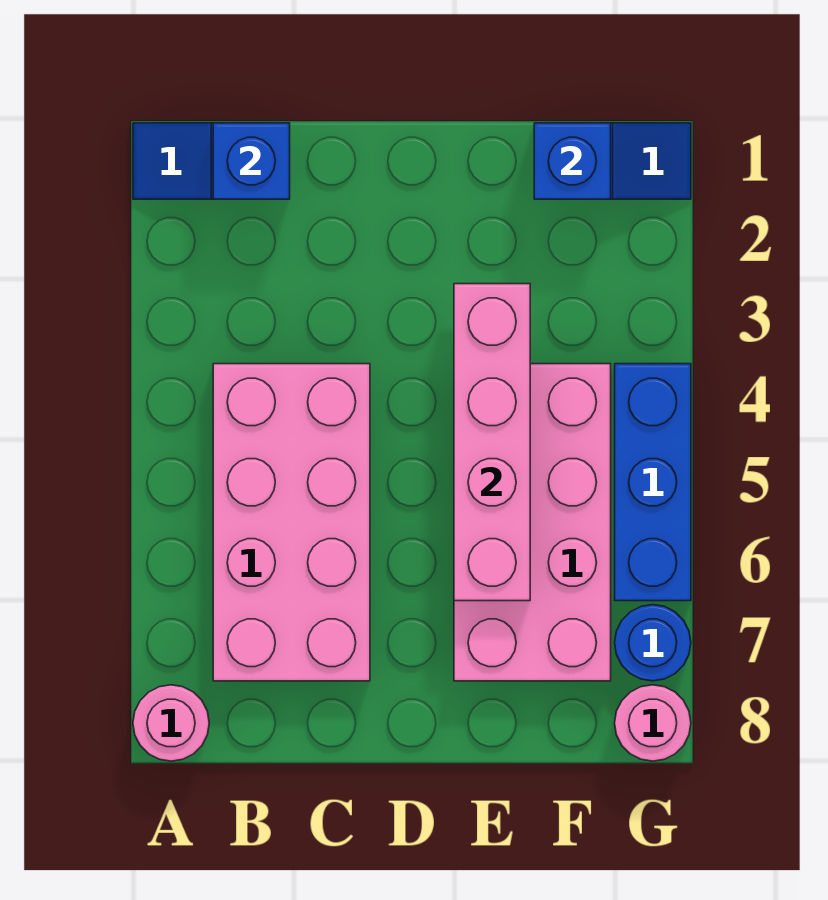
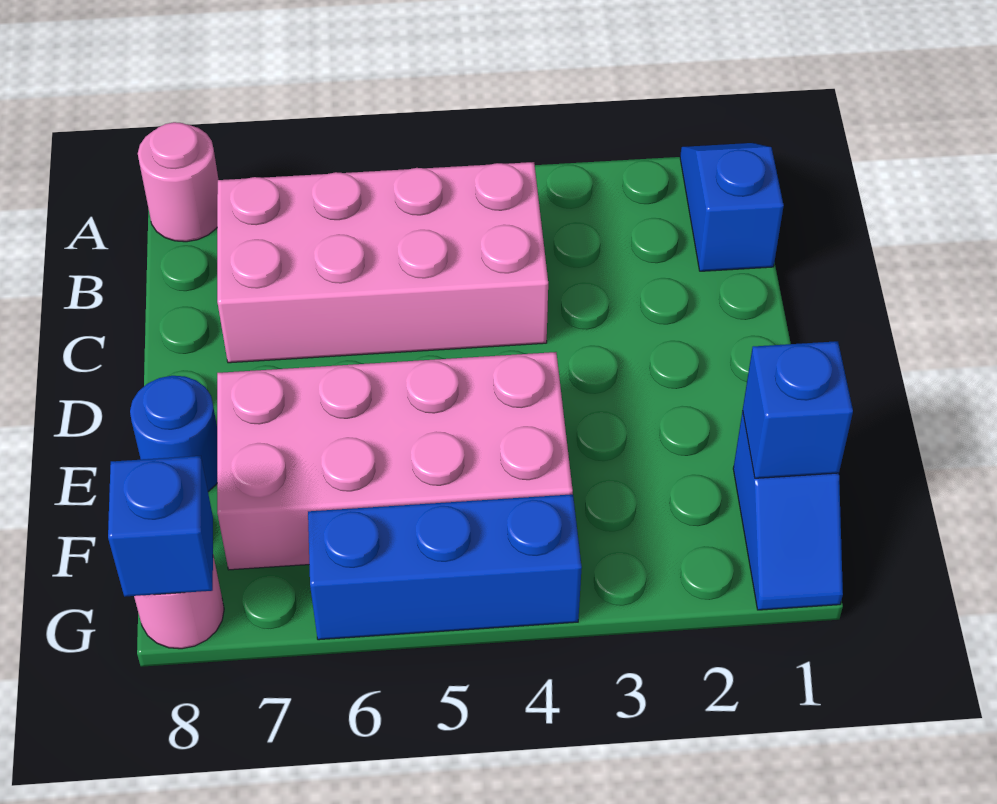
blue 1x1 brick [213,123,290,199] -> blue 1x1 brick moved to [108,456,213,597]
pink 1x4 brick [454,284,530,601] -> none
blue 1x1 round brick [615,605,691,681] -> blue 1x1 round brick moved to [130,376,217,492]

